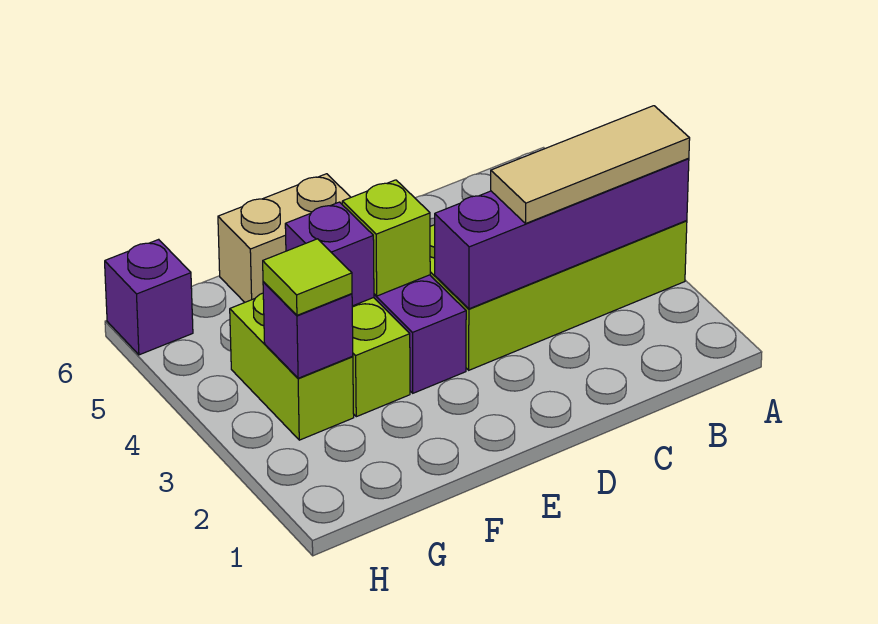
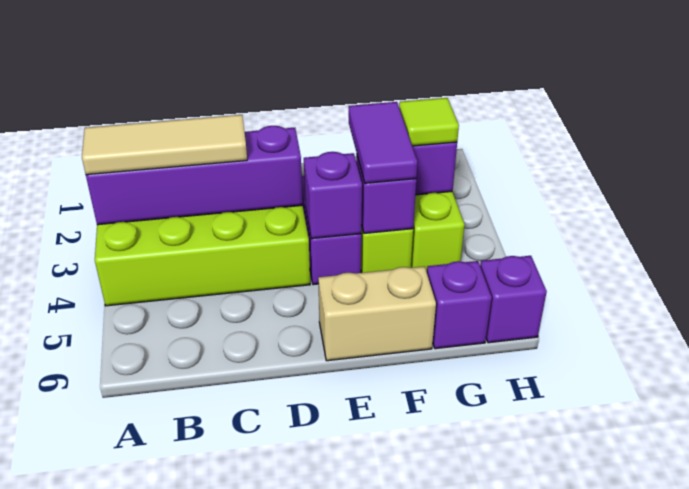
lime 1x1 brick [342,180,430,296] -> purple 1x1 brick [304,152,362,239]
none -> purple 1x2 tile [349,102,417,183]
none -> purple 1x1 brick [427,261,492,349]

